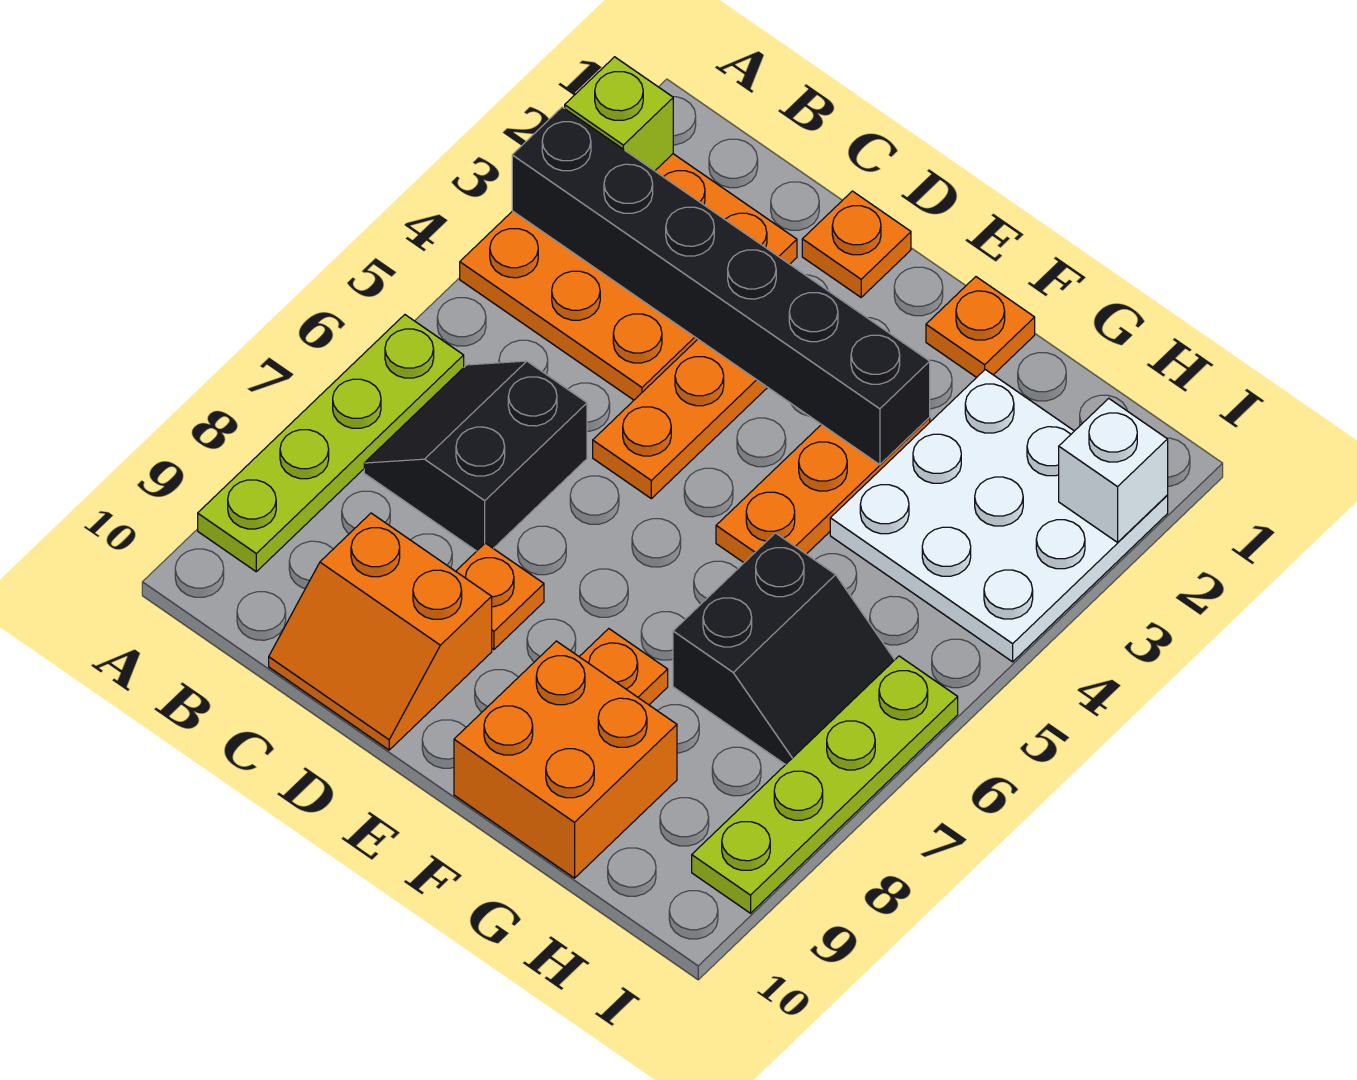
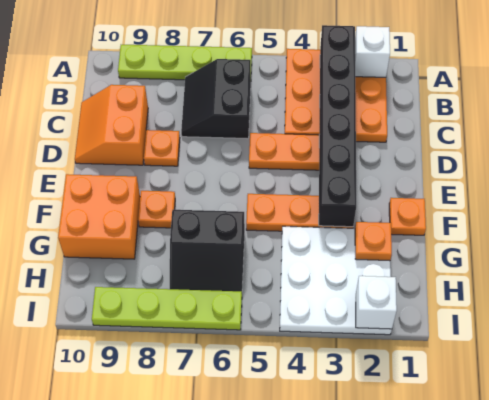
lime 1x1 brick [565,57,673,171] -> white 1x1 brick [355,26,390,77]
black 2x2 slope [364,361,587,551] -> black 2x2 slope turned to [181,59,251,139]
orange 1x1 plate [802,191,911,297] -> orange 1x1 plate moved to [355,222,392,261]

